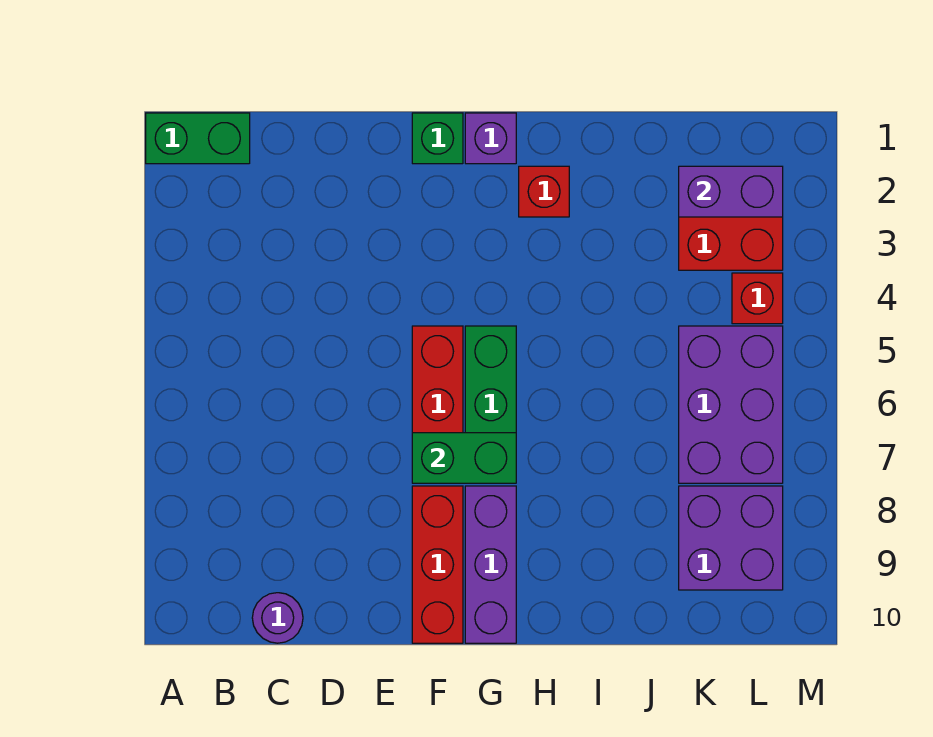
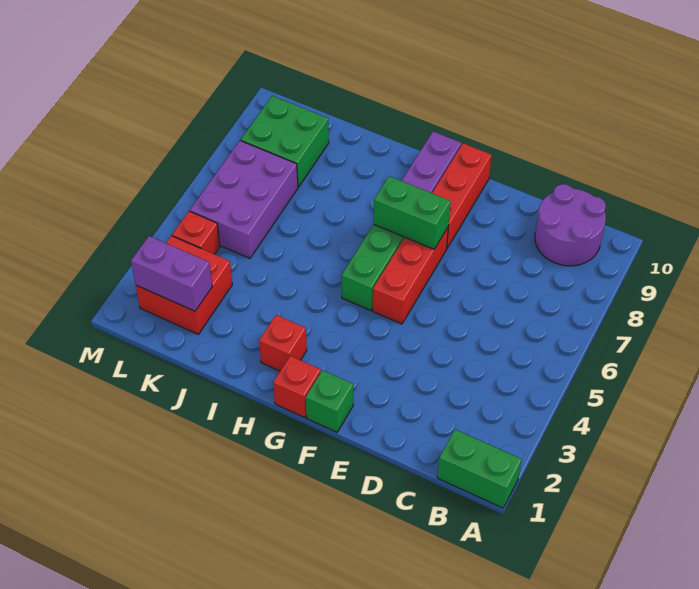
purple 1x1 round brick [252,593,303,643] -> purple 2x2 round brick [535,184,606,266]
purple 1x1 brick [465,113,516,164] -> red 1x1 brick [273,356,321,418]
purple 2x2 brick [679,486,783,590] -> green 2x2 brick [241,96,329,187]

